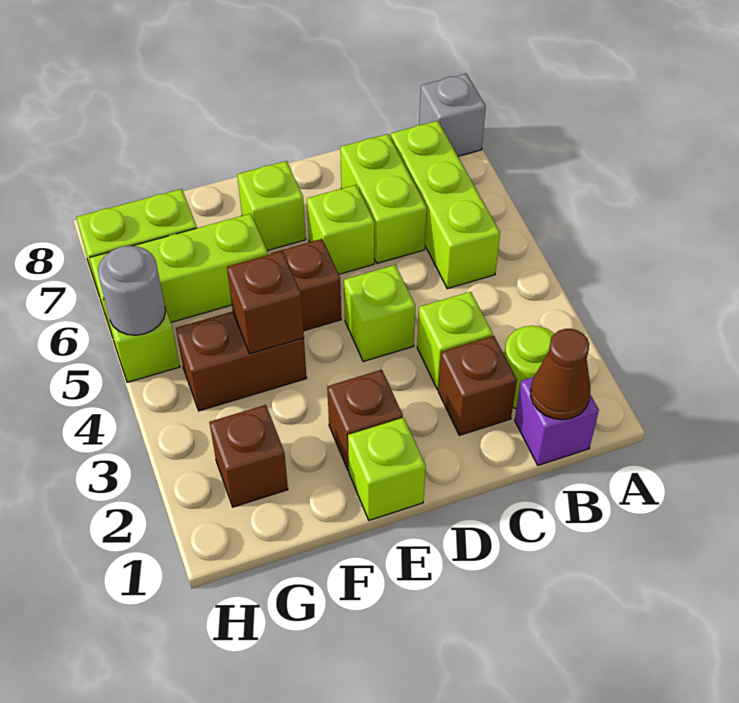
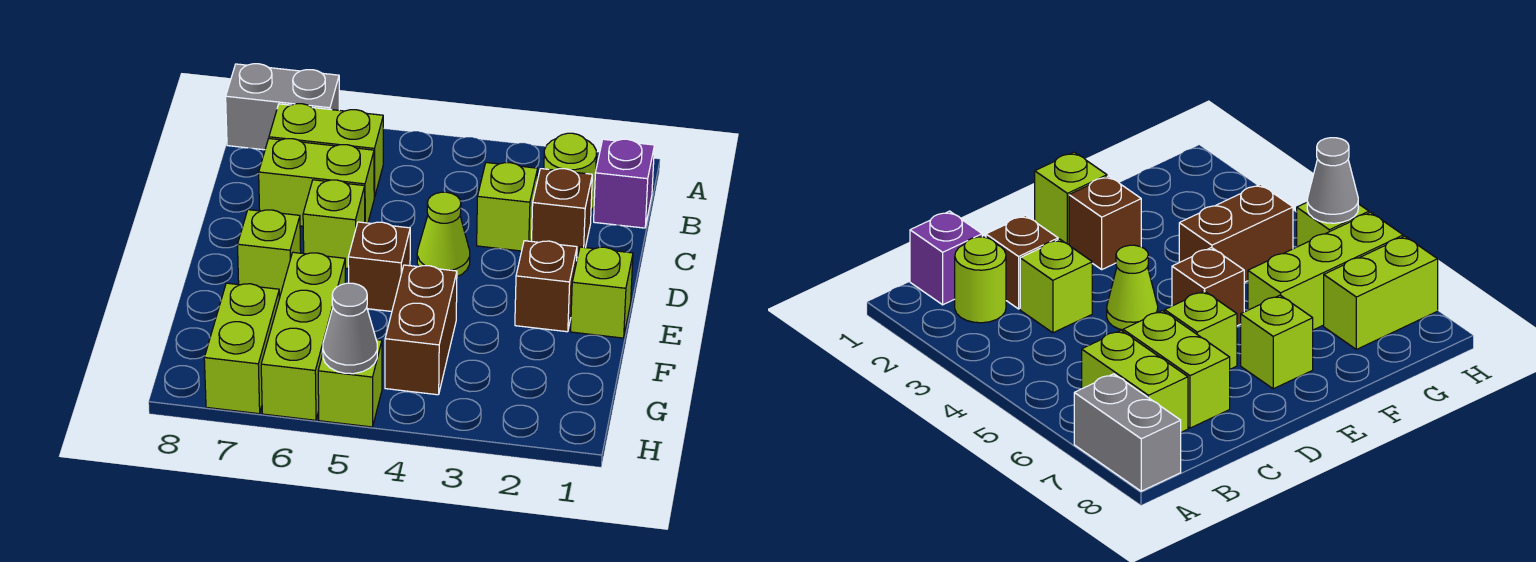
grey 1x1 brick [419,74,486,156] -> grey 1x2 brick [226,64,339,150]
brown 1x1 cone [530,329,590,420] -> none
lime 1x3 brick [391,121,500,289] -> lime 1x2 brick [269,104,383,198]
lime 1x1 brick [344,265,415,362] -> lime 1x1 cone [417,192,470,276]
brown 1x1 brick [227,251,304,354] -> none
brown 1x1 brick [209,405,288,507] -> none
grey 1x1 round brick [98,246,166,335] -> grey 1x1 cone [323,283,377,374]

